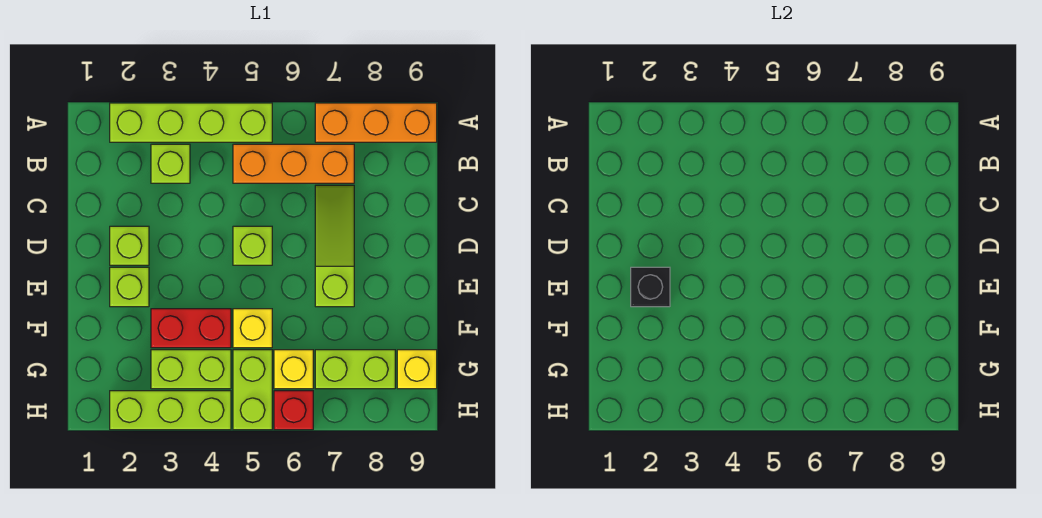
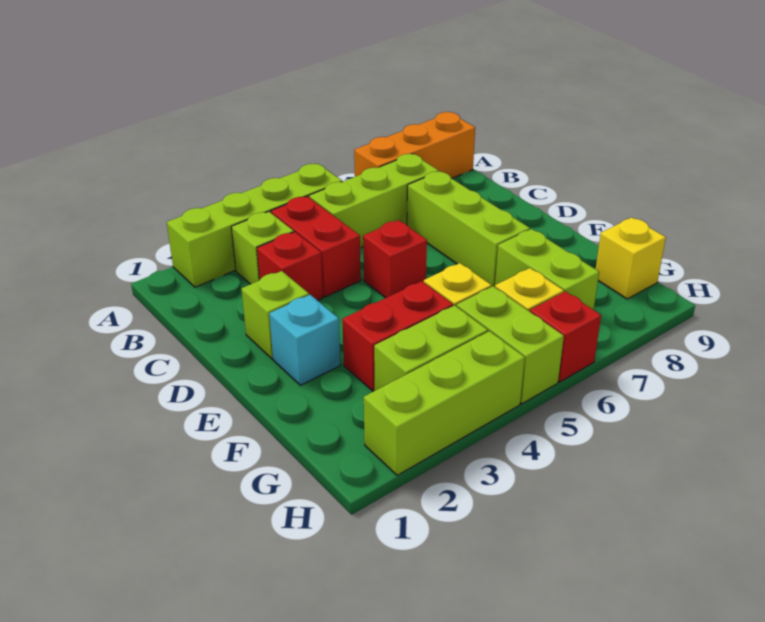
none -> red 1x2 brick [271,196,361,297]
orange 1x3 brick [233,144,354,183] -> lime 1x3 brick [309,154,439,248]
none -> red 1x1 brick [257,232,323,301]
lime 1x3 slope [315,185,354,307] -> lime 1x3 brick [407,171,530,287]
lime 1x1 brick [233,226,272,265] -> red 1x1 brick [363,220,427,298]
lime 1x1 brick [110,267,149,307] -> cyan 1x1 brick [269,295,340,385]
black 1x1 brick [631,267,670,307] -> none
lime 1x2 brick [315,350,395,389] -> lime 1x2 brick turned to [495,229,599,310]

